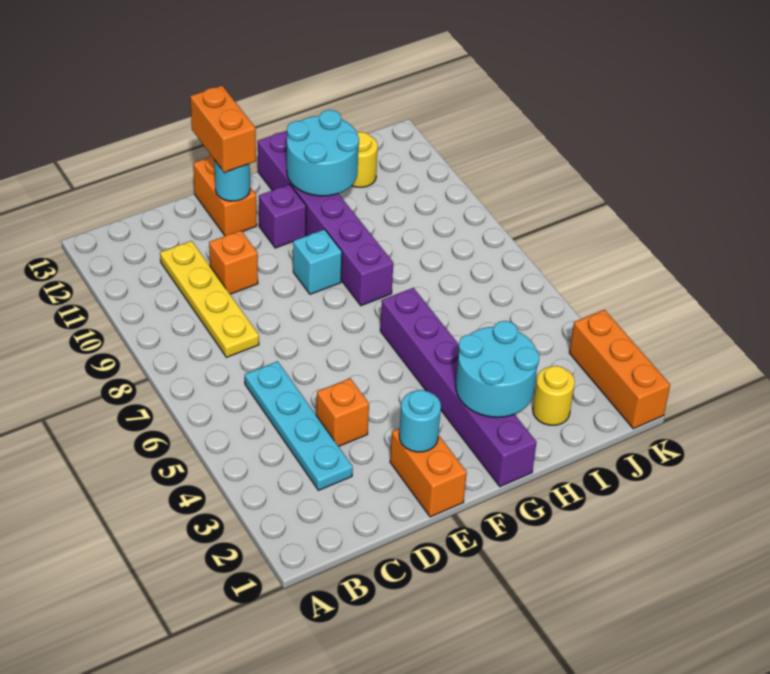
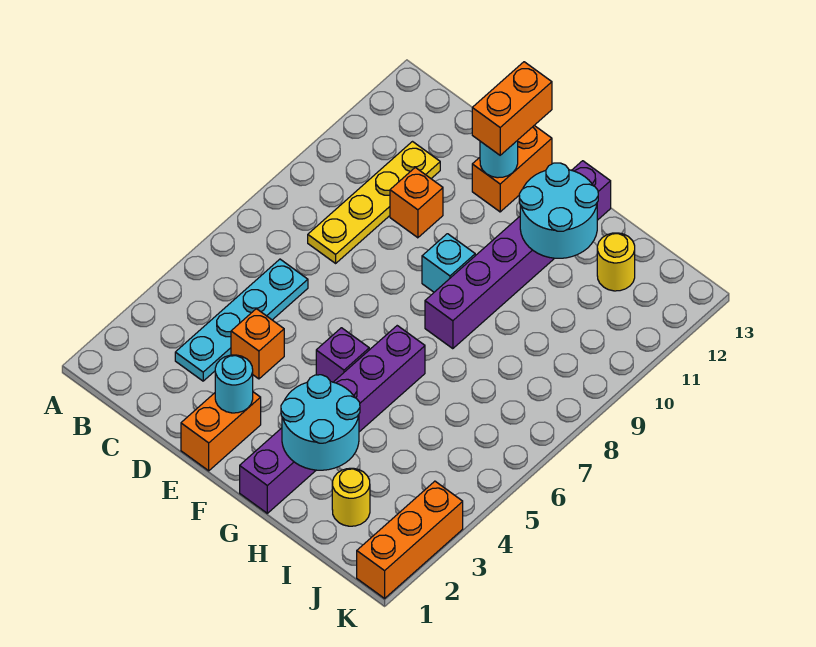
purple 1x1 brick [259,184,306,248] -> purple 1x1 brick moved to [316,328,369,382]

